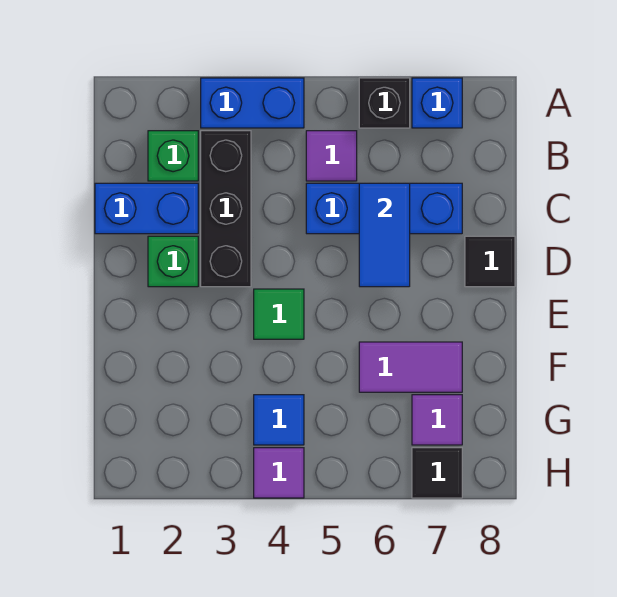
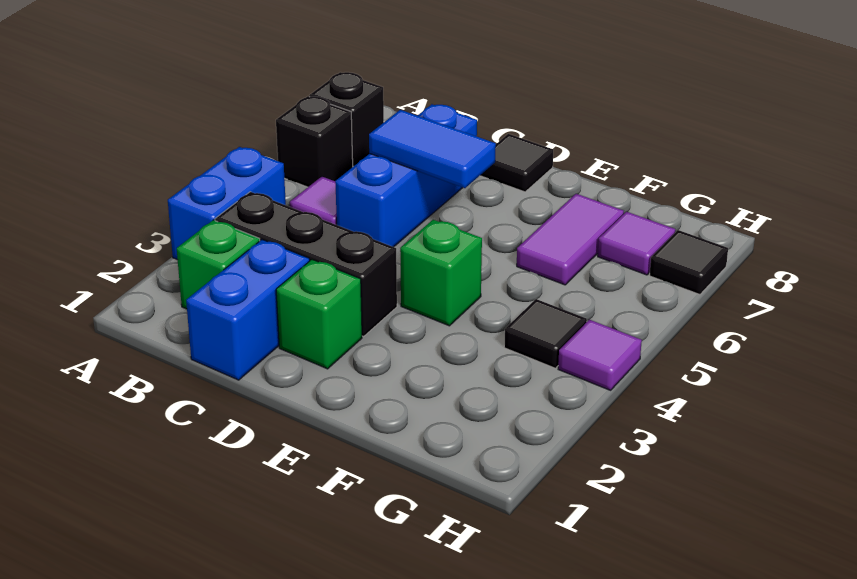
blue 1x1 brick [412,78,462,128] -> black 1x1 brick [309,72,384,166]
green 1x1 tile [254,289,304,339] -> green 1x1 brick [400,220,482,326]
blue 1x1 tile [254,395,304,445] -> black 1x1 tile [504,299,587,368]

